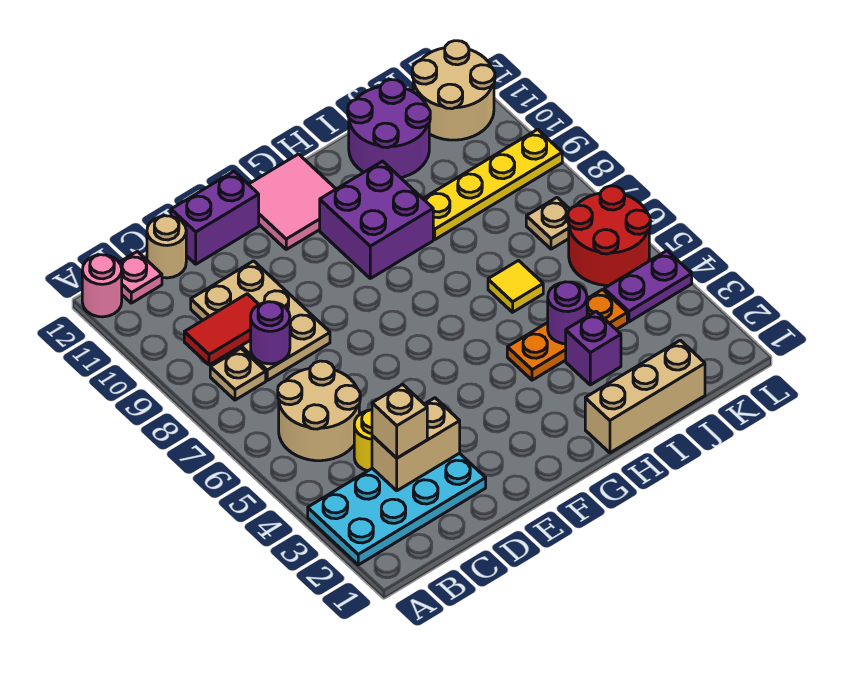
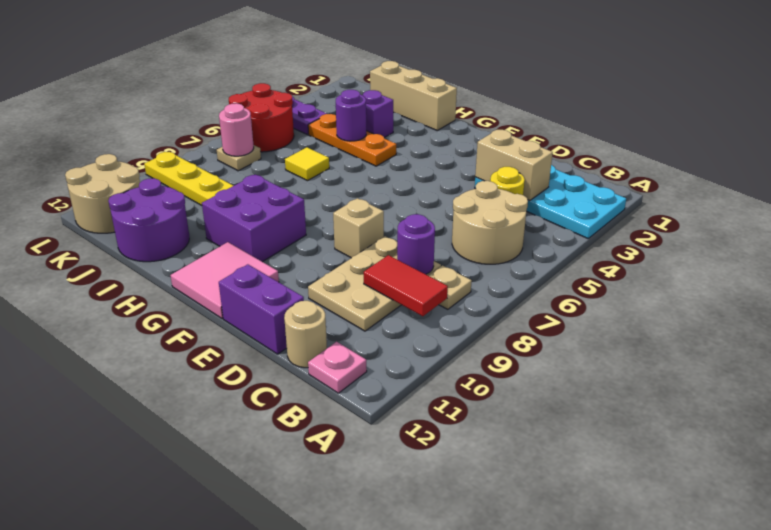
pink 1x1 round brick [82,255,122,317] -> pink 1x1 round brick moved to [219,103,254,156]
tan 1x1 brick [372,384,427,458] -> tan 1x1 brick moved to [333,198,384,258]

